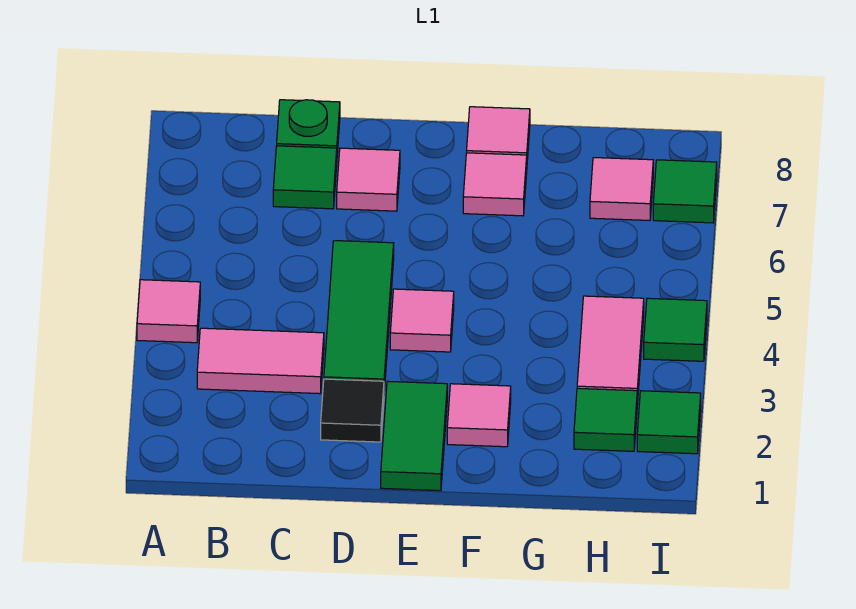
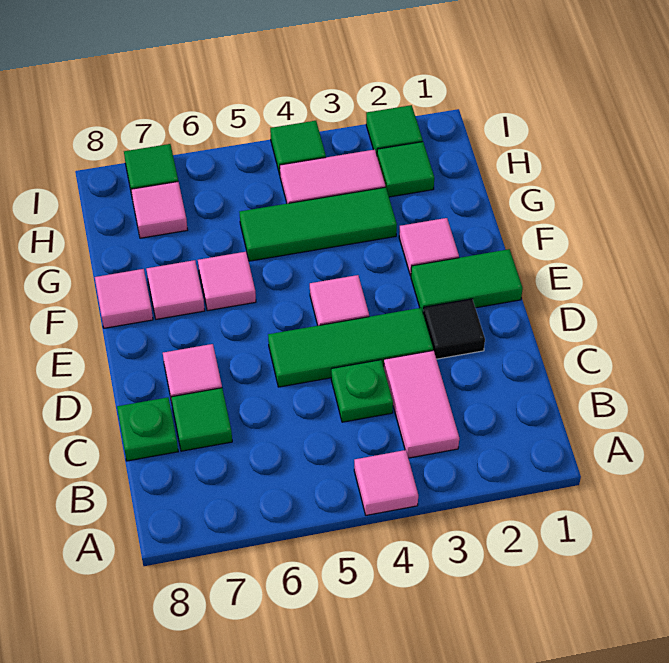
none -> green 1x1 plate [331,360,393,422]
none -> pink 1x1 tile [198,252,256,311]
none -> green 1x3 tile [240,187,397,261]

